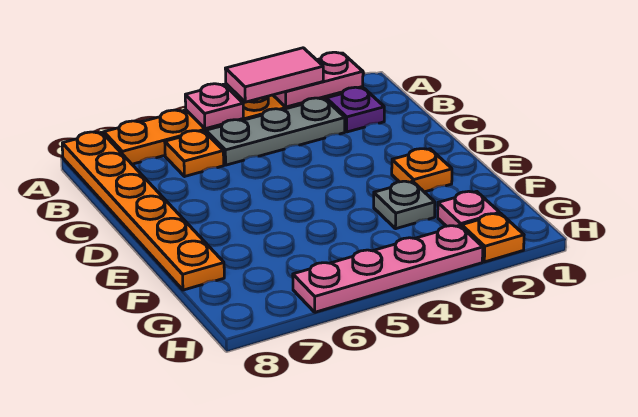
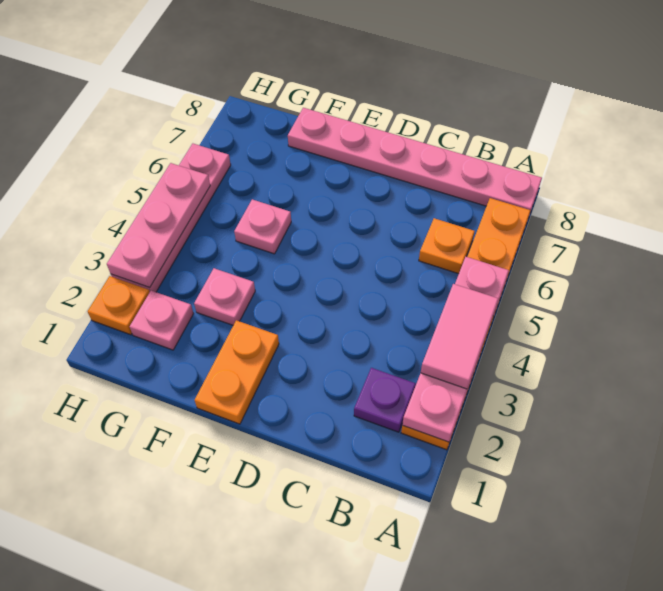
orange 1x6 plate [62,132,224,290] -> pink 1x6 plate [288,108,542,212]
grey 1x3 plate [206,98,345,165] -> none
orange 1x1 plate [392,149,452,192] -> orange 1x2 plate [195,320,279,424]
grey 1x1 plate [374,181,435,229] -> pink 1x1 plate [194,268,255,325]
none -> pink 1x1 plate [234,199,291,254]
none -> pink 1x3 plate [107,163,210,287]

